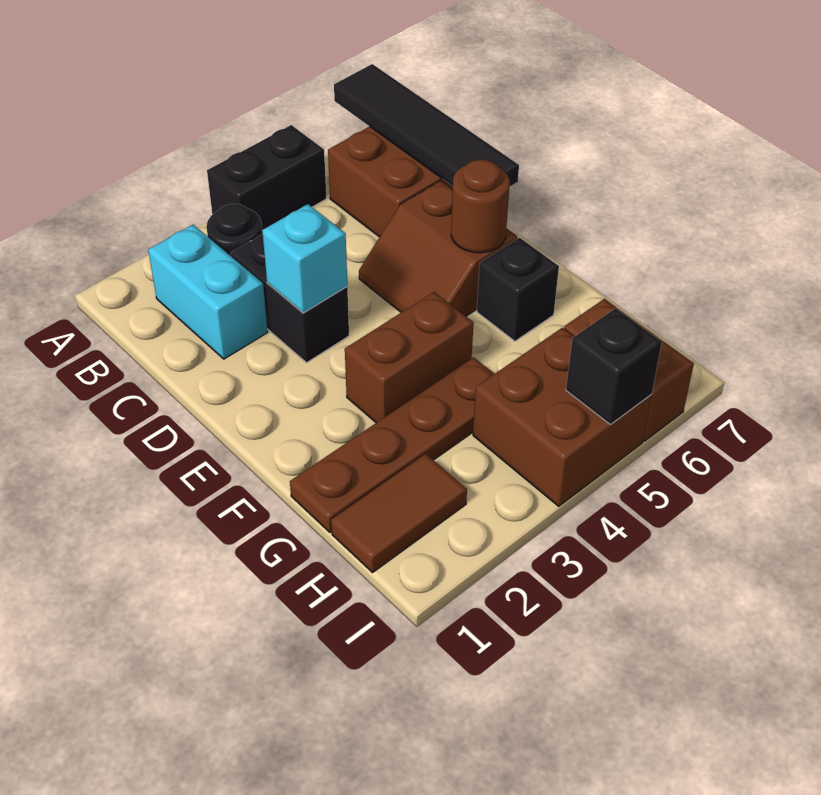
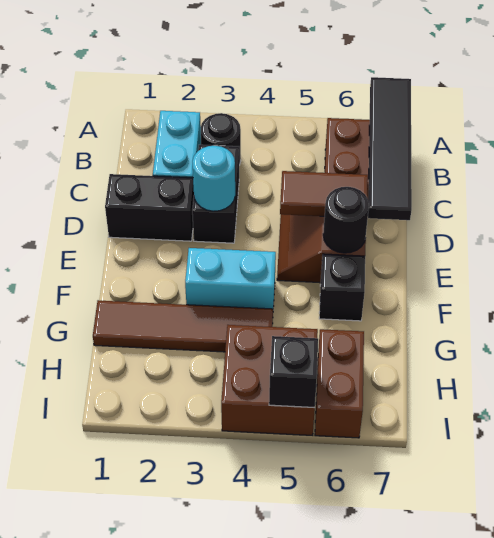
black 1x2 brick [207,125,327,234] -> black 1x2 brick moved to [105,174,194,241]
cyan 1x1 brick [262,204,347,313] -> cyan 1x1 round brick [192,146,235,211]
brown 1x1 round brick [451,160,510,253] -> black 1x1 round brick [323,187,369,253]
brown 1x2 brick [345,292,473,423] -> cyan 1x2 brick [185,248,276,309]
brown 1x4 plate [290,357,494,533] -> brown 1x4 tile [93,300,273,352]
brown 1x2 tile [331,454,467,573] -> brown 1x2 tile moved to [280,171,368,216]

